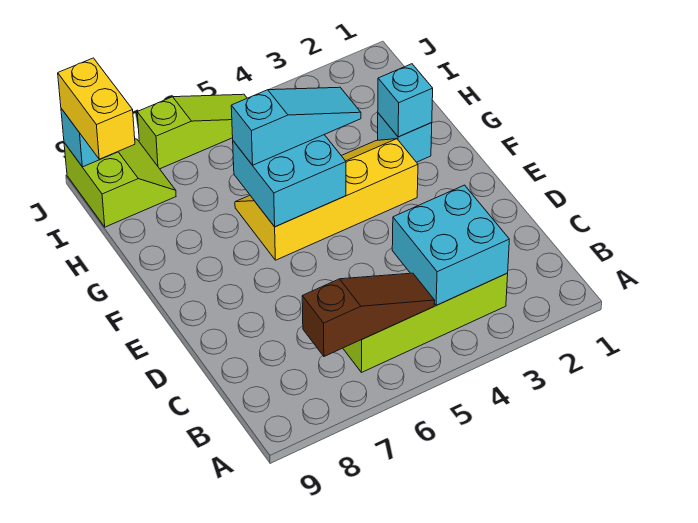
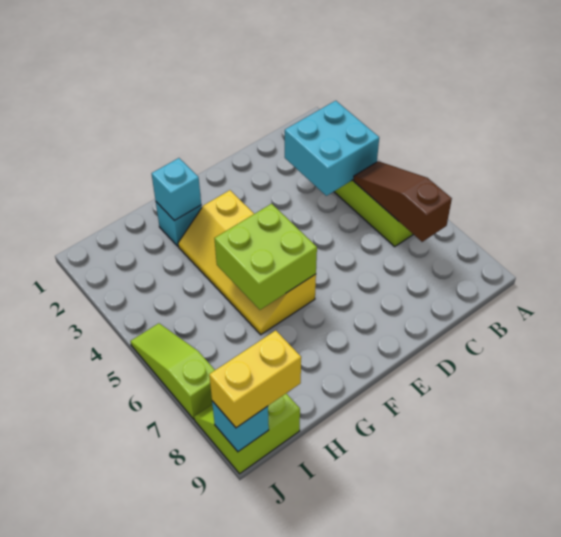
cyan 2x2 brick [233,135,346,227] -> lime 2x2 brick [214,204,317,310]
cyan 1x3 slope [231,87,361,165] -> none

